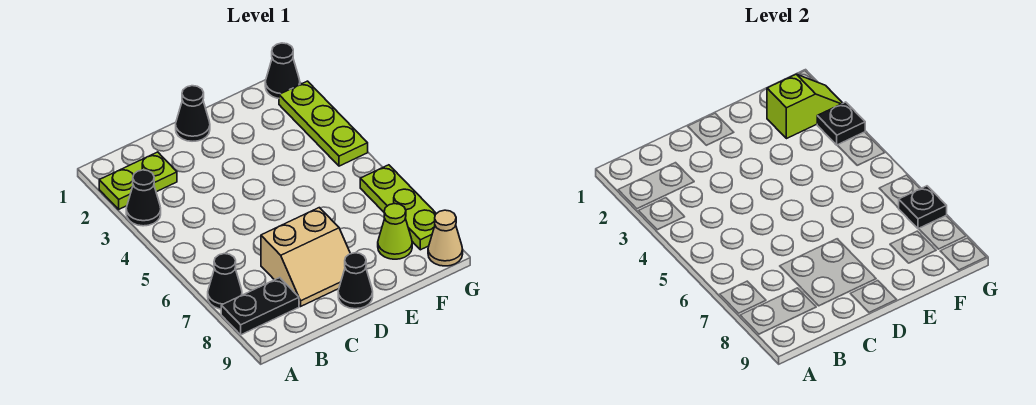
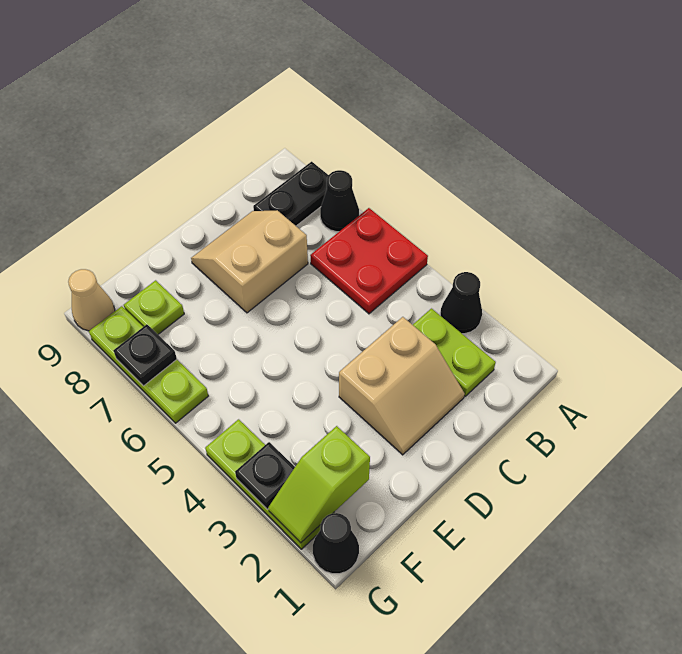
lime 1x2 plate [99,152,177,209] -> lime 1x2 plate turned to [413,309,496,396]
none -> red 2x2 plate [310,208,428,314]
none -> tan 2x2 slope [339,317,465,455]
black 1x1 cone [176,86,210,141] -> none
black 1x1 cone [338,253,373,309] -> none
lime 1x1 cone [378,204,412,259] -> lime 1x1 plate [124,280,184,334]

